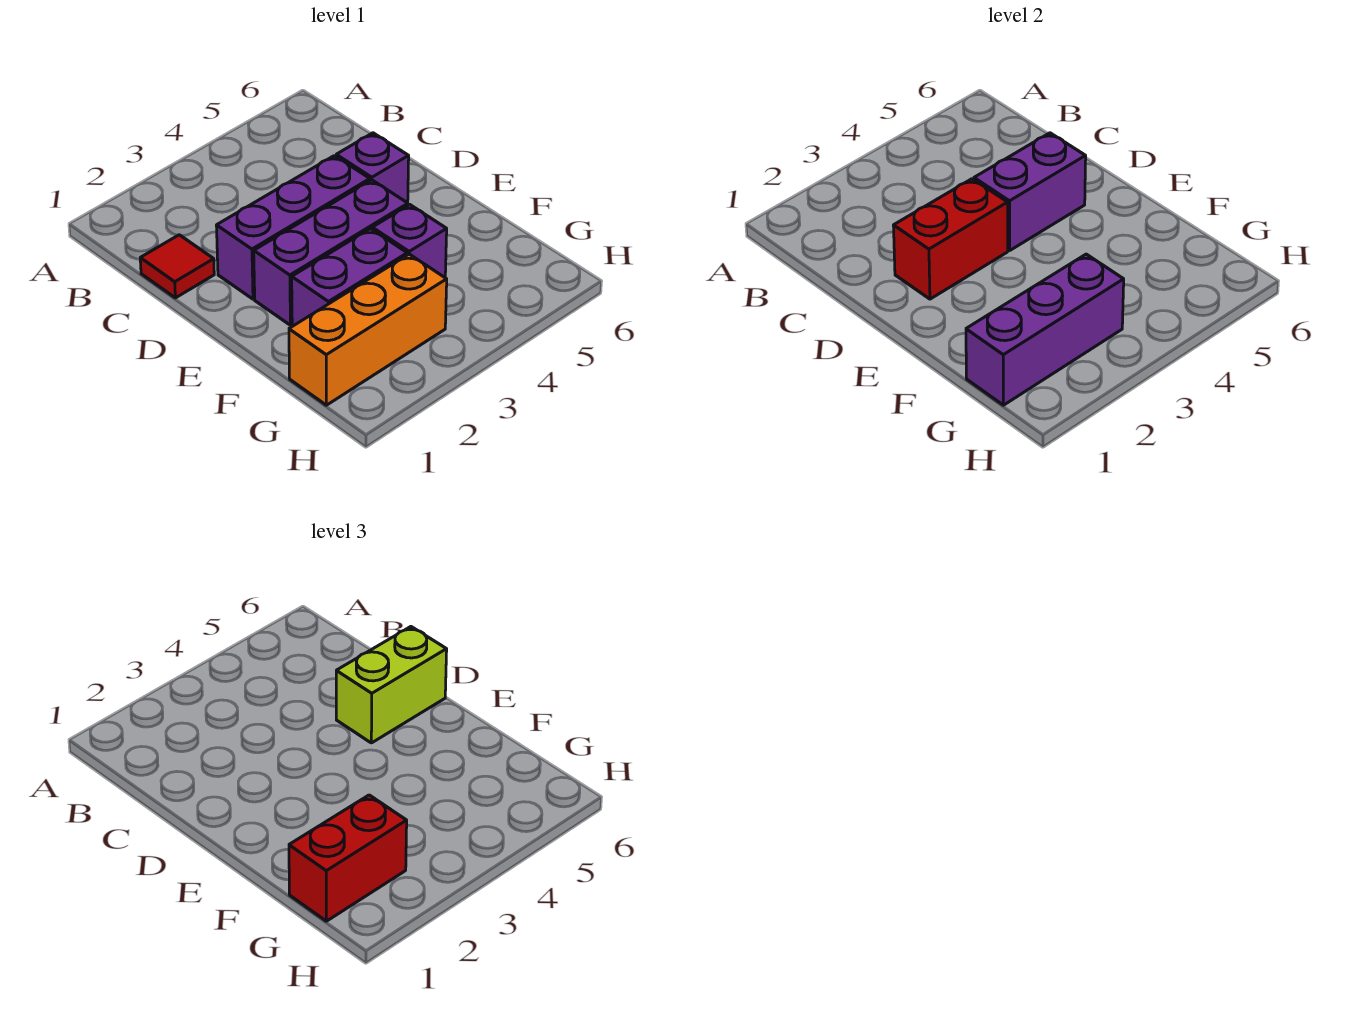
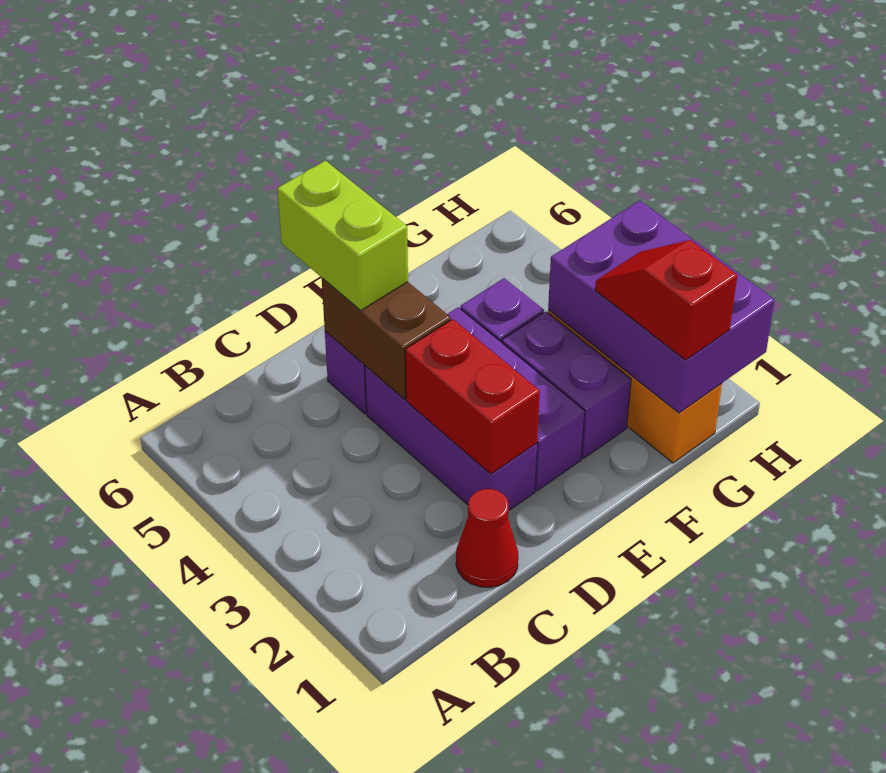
red 1x1 tile [140,235,214,298] -> red 1x1 cone [456,489,518,587]
purple 1x2 brick [974,133,1086,251] -> brown 1x2 brick [322,278,451,399]
purple 1x3 brick [966,254,1124,405] -> purple 2x3 brick [548,200,775,413]
red 1x2 brick [289,795,407,921] -> red 1x2 slope [595,240,737,360]

